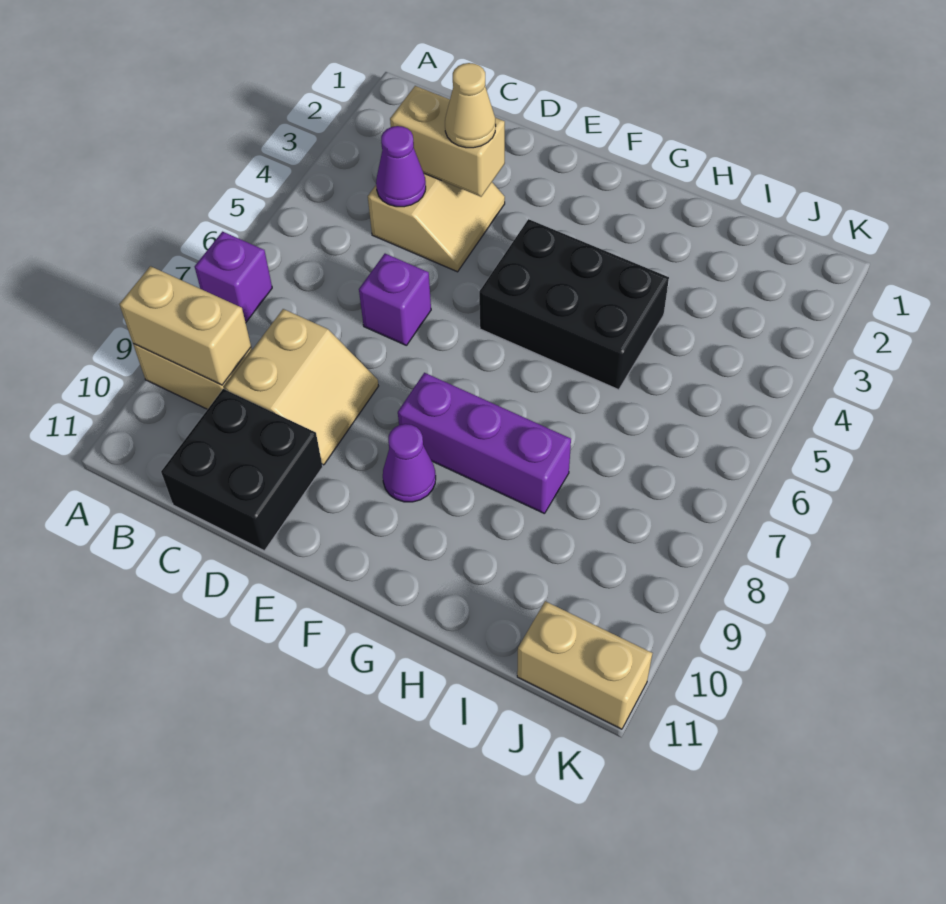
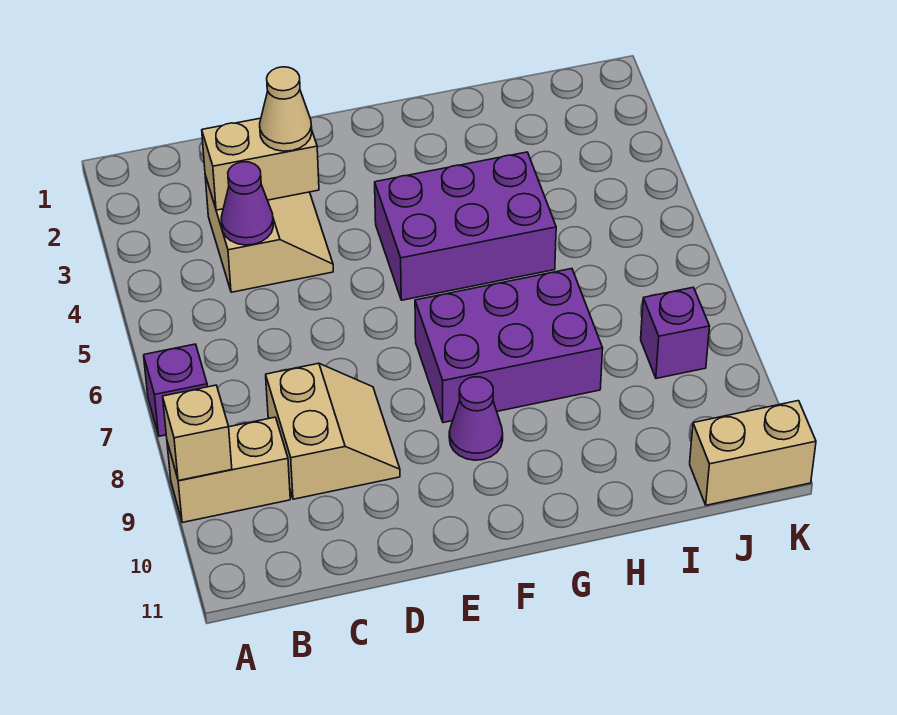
tan 1x2 brick [120,266,251,385] -> tan 1x1 brick [163,385,232,481]
black 2x2 brick [161,389,323,551] -> none
purple 1x1 brick [359,254,431,345] -> purple 1x1 brick moved to [641,287,710,378]
black 2x3 brick [479,219,669,390] -> purple 2x3 brick [375,152,556,300]
purple 1x3 brick [398,373,571,514] -> purple 2x3 brick [415,269,603,423]

